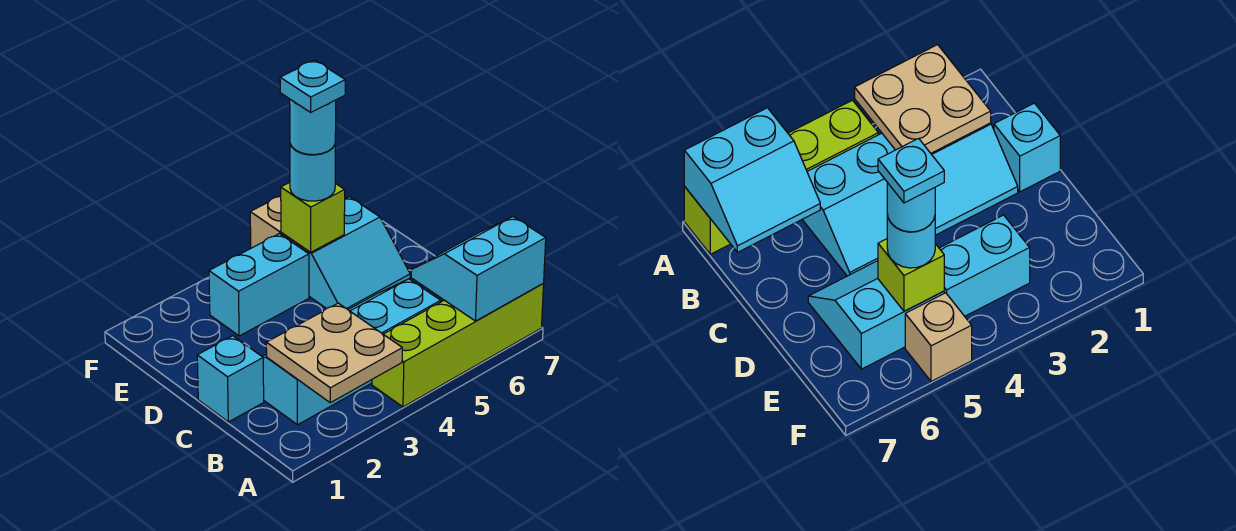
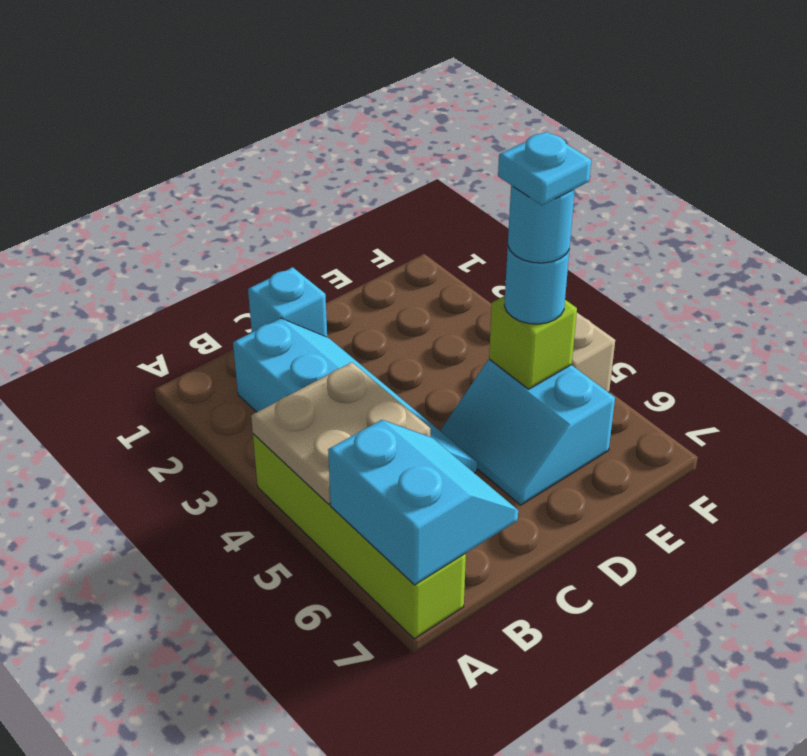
tan 2x2 plate [266,303,402,403] -> tan 2x2 plate moved to [251,362,430,504]
cyan 1x2 brick [209,234,309,336] -> none

